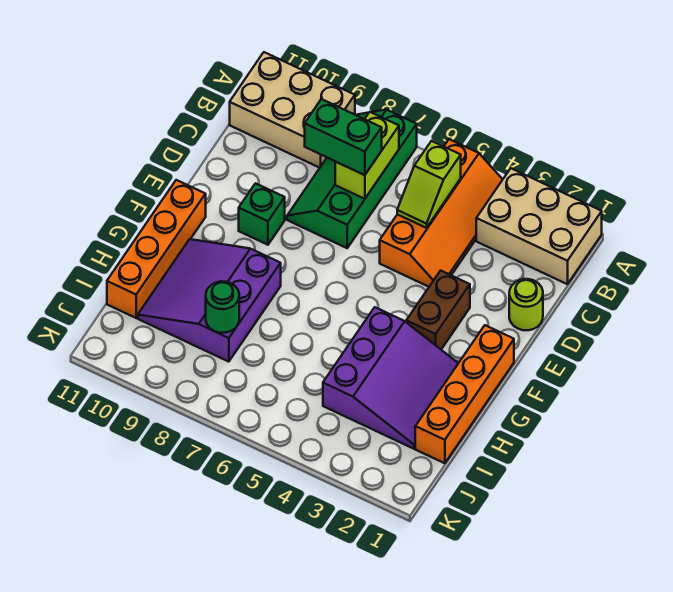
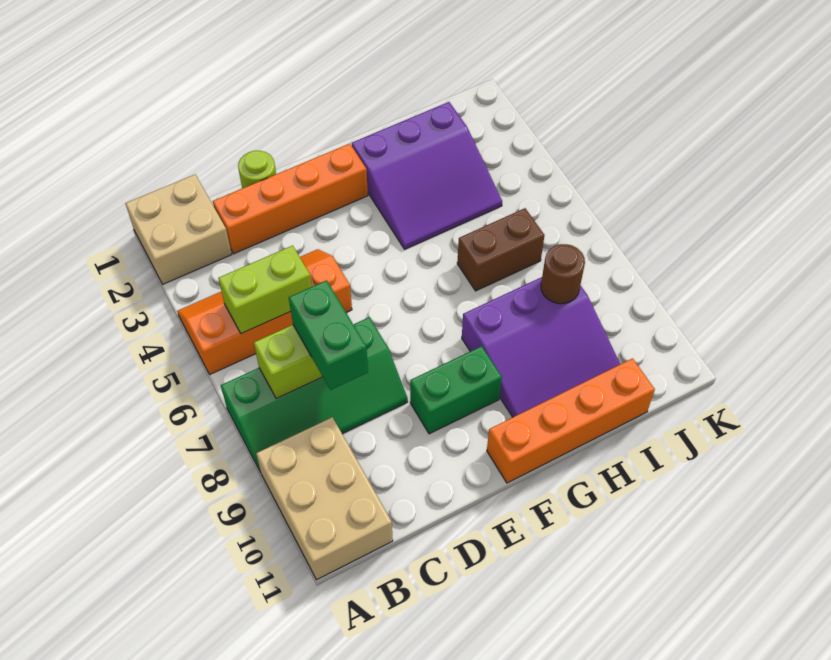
tan 2x3 brick [476,168,602,284] -> tan 2x2 brick [125,175,232,284]
lime 1x2 slope [397,141,461,228] -> lime 1x2 brick [218,246,312,334]
brown 1x2 brick [406,271,470,349] -> brown 1x2 brick moved to [457,208,545,291]
green 1x1 brick [239,183,285,245] -> green 1x2 brick [410,346,502,434]
orange 1x4 brick [415,325,514,463] -> orange 1x4 brick moved to [213,144,368,254]
purple 3x3 slope [323,307,458,449] -> purple 3x3 slope turned to [352,102,502,249]
green 1x1 round brick [206,281,239,333] -> brown 1x1 round brick [541,244,585,304]

